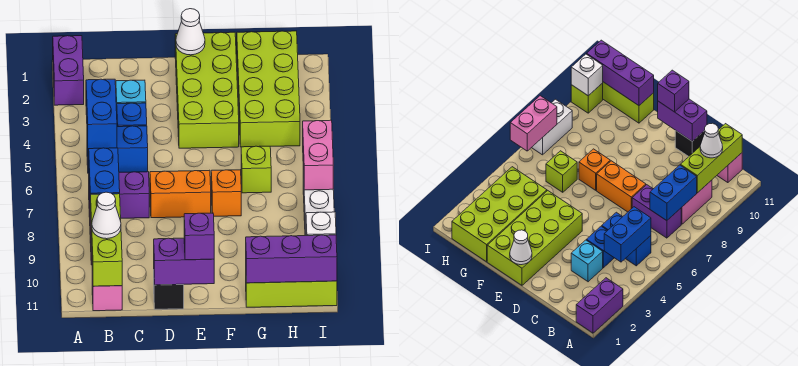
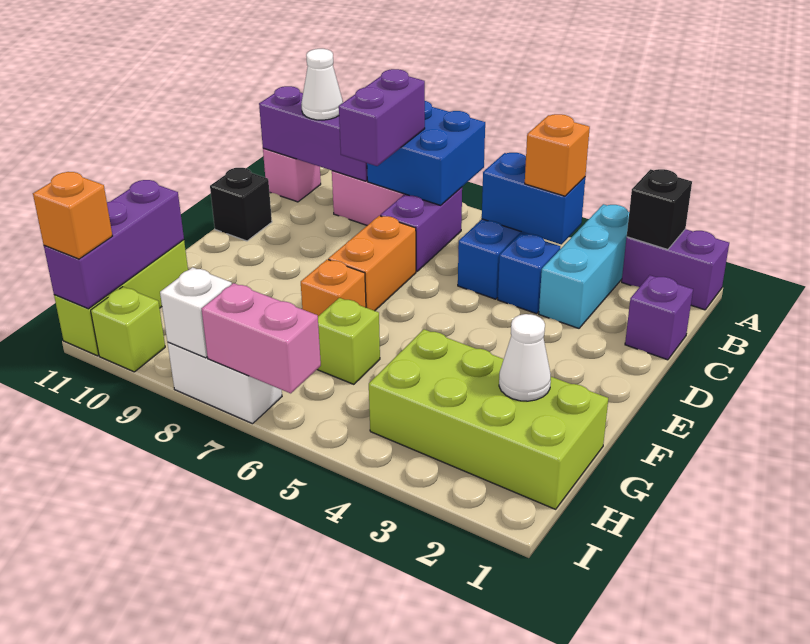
none -> black 1x1 brick [627,169,692,250]
none -> orange 1x1 brick [525,114,590,196]
blue 1x2 brick [89,148,120,194] -> blue 2x2 brick [367,101,485,205]
lime 1x3 brick [90,194,122,286] -> purple 1x3 brick [259,86,367,181]
cyan 1x1 brick [116,80,146,111] -> cyan 1x3 brick [539,204,629,328]
purple 1x2 brick [154,238,214,285] -> purple 1x2 brick moved to [339,69,425,166]
lime 2x4 brick [175,32,239,148] -> none
white 1x1 cone [176,9,205,55] -> white 1x1 cone moved to [499,314,551,401]
purple 1x1 brick [184,213,214,260] -> purple 1x1 brick moved to [625,275,693,360]
white 1x1 brick [306,212,336,236] -> white 1x1 brick moved to [160,267,232,358]
none -> orange 1x1 brick [33,172,112,259]

